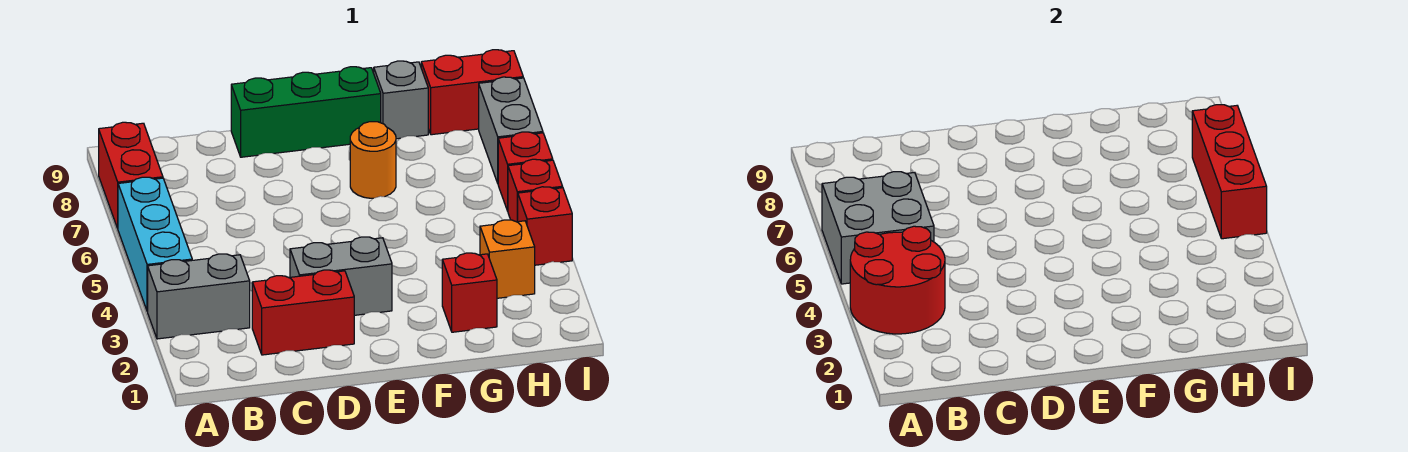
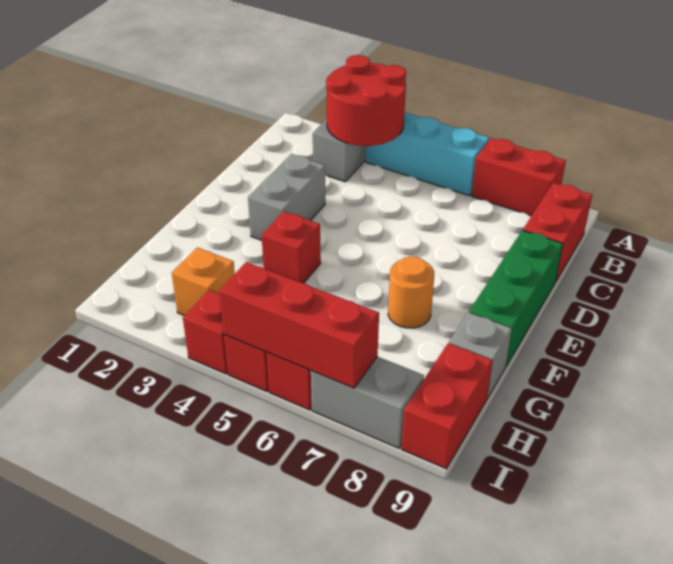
grey 2x2 brick [822,172,934,284] -> none
red 1x2 brick [252,270,354,355] -> red 1x2 brick moved to [523,183,592,281]
red 1x1 brick [442,253,497,332] -> red 1x1 brick moved to [262,211,321,283]

